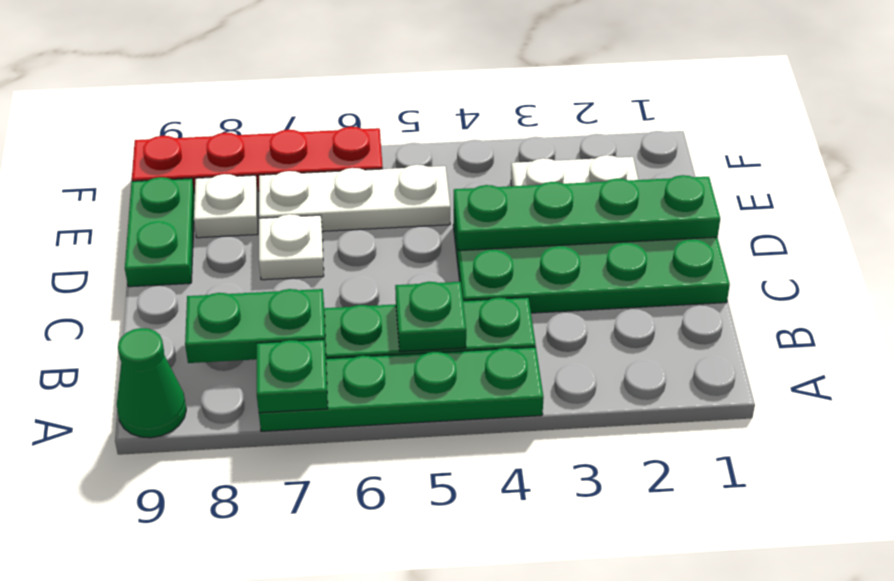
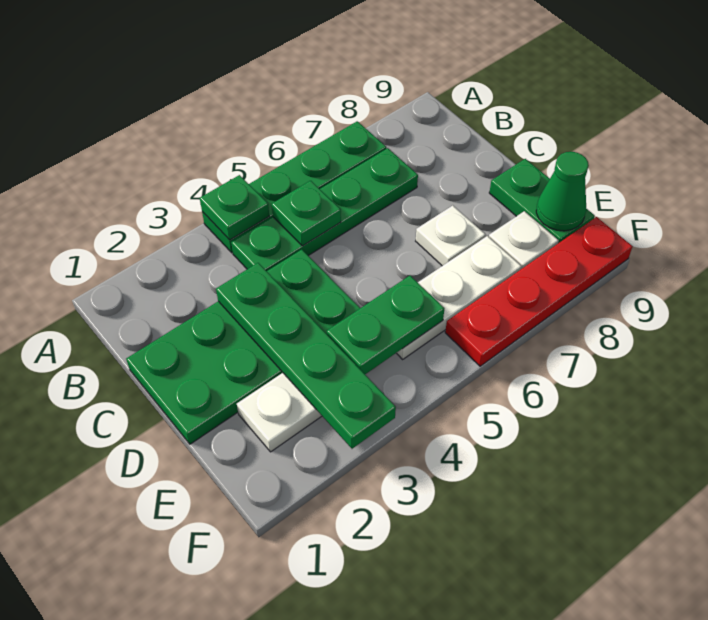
green 1x1 plate [257,339,328,413] -> green 1x1 plate moved to [200,175,269,240]
green 1x1 cone [117,328,186,438] -> green 1x1 cone moved to [536,152,589,231]
green 1x2 plate [185,289,326,363] -> green 1x2 plate moved to [327,276,444,374]
green 1x4 plate [454,175,720,251] -> green 1x4 plate turned to [216,263,396,449]

